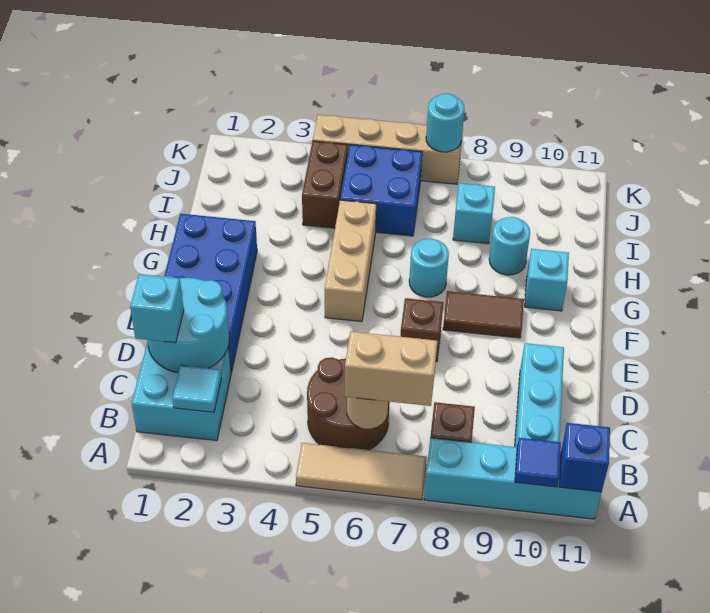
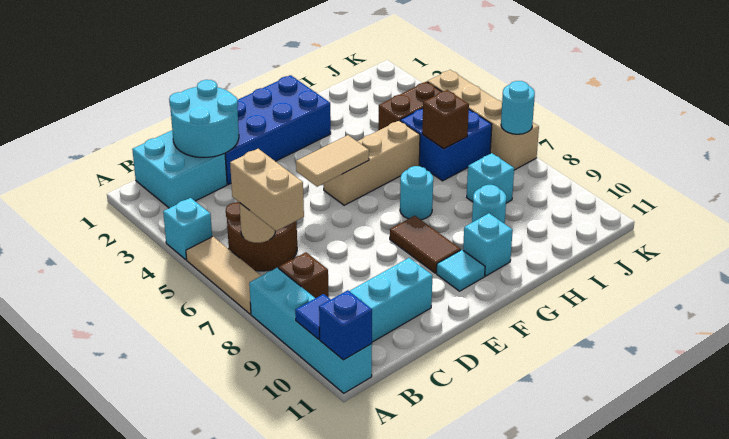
cyan 1x1 tile [172,365,221,412] -> cyan 1x1 tile moved to [437,250,485,291]
cyan 1x1 brick [130,274,184,343] -> cyan 1x1 brick moved to [163,198,212,260]
none -> tan 1x2 tile [296,135,369,187]
brown 1x1 brick [400,298,443,362] -> brown 1x1 brick moved to [422,90,469,149]

